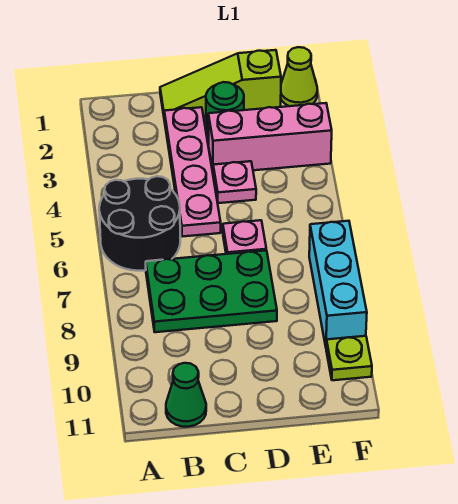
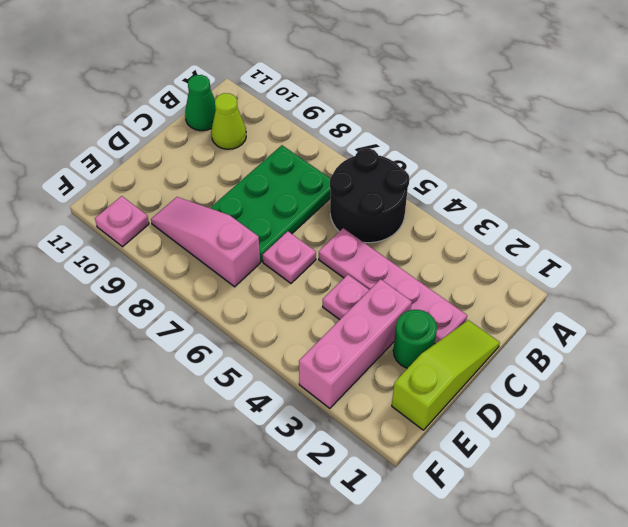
none -> pink 1x3 slope [151,197,260,287]
lime 1x1 cone [281,47,317,106] -> lime 1x1 cone moved to [211,93,246,149]
cyan 1x3 brick [309,221,367,346] -> none
lime 1x1 plate [326,336,372,380] -> pink 1x1 plate [95,196,149,247]

